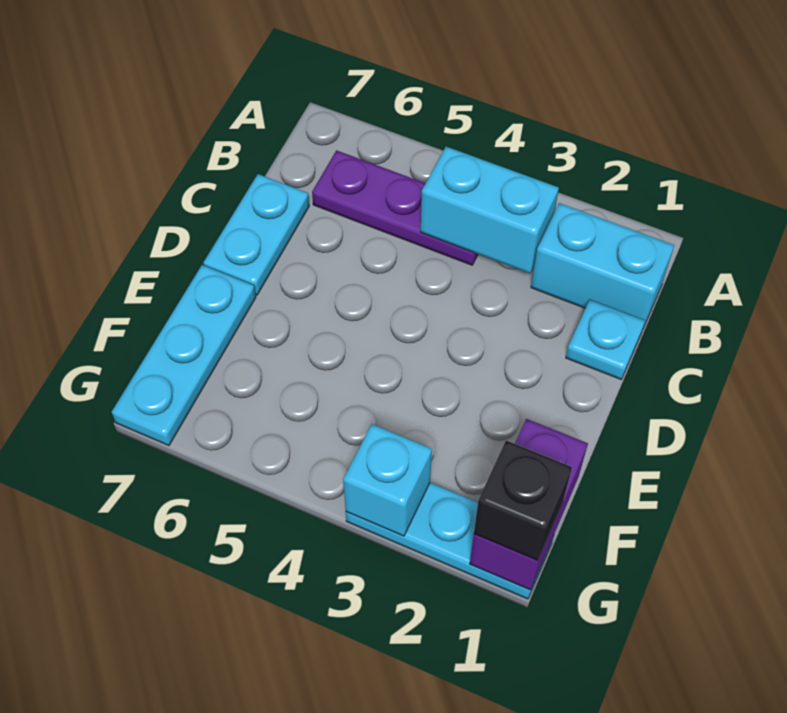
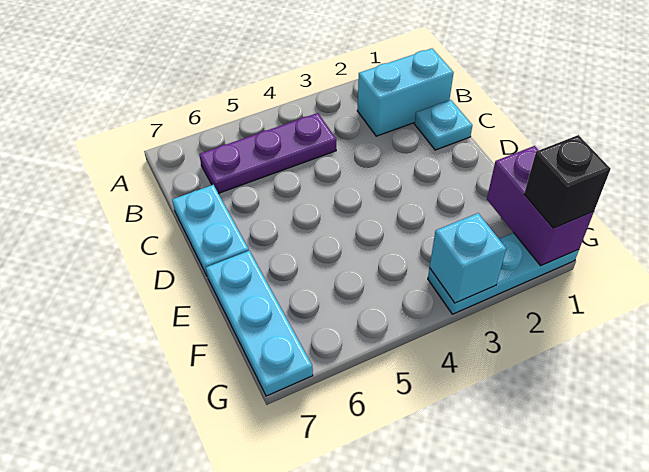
cyan 1x2 brick [421,147,559,274] -> none

